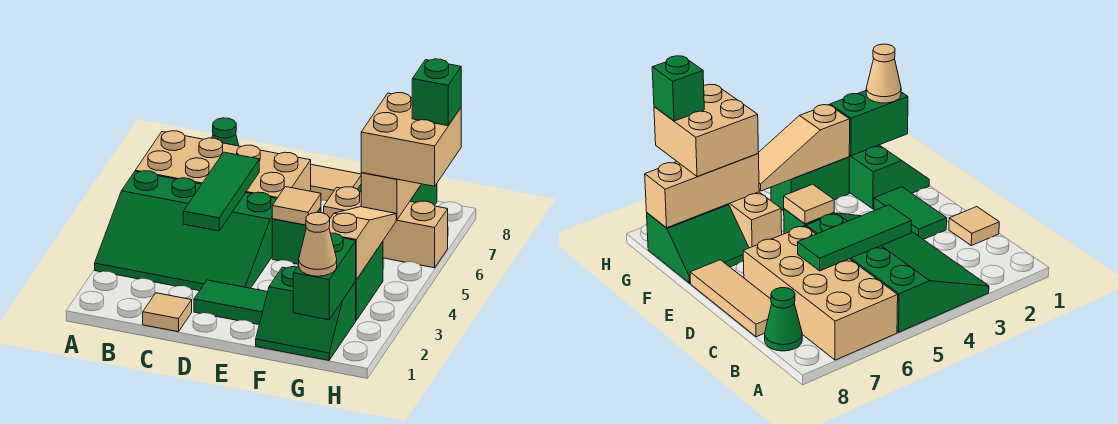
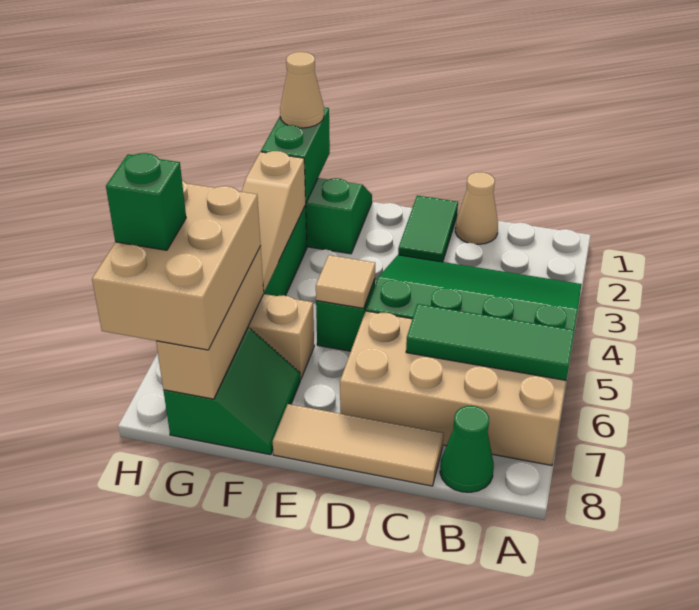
tan 1x1 tile [143,293,192,332] -> tan 1x1 cone [455,172,498,244]
green 1x3 tile [183,152,259,231] -> green 1x3 tile turned to [406,304,575,380]
green 1x2 tile [194,280,268,324] -> green 1x2 tile turned to [398,196,458,262]
tan 2x2 brick [361,93,461,186] -> tan 2x3 brick [92,181,261,350]

